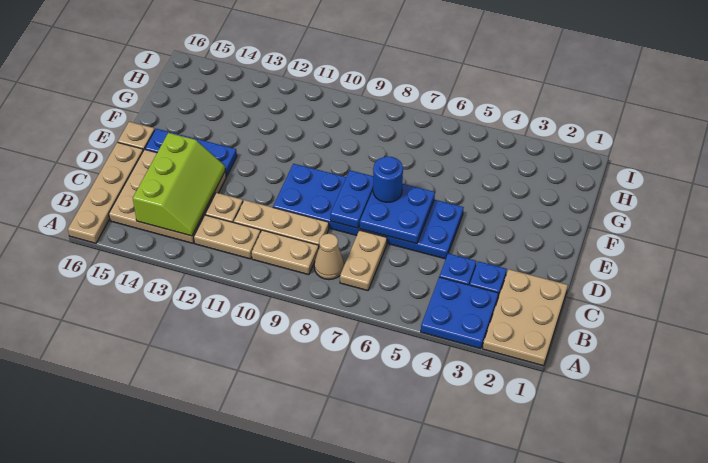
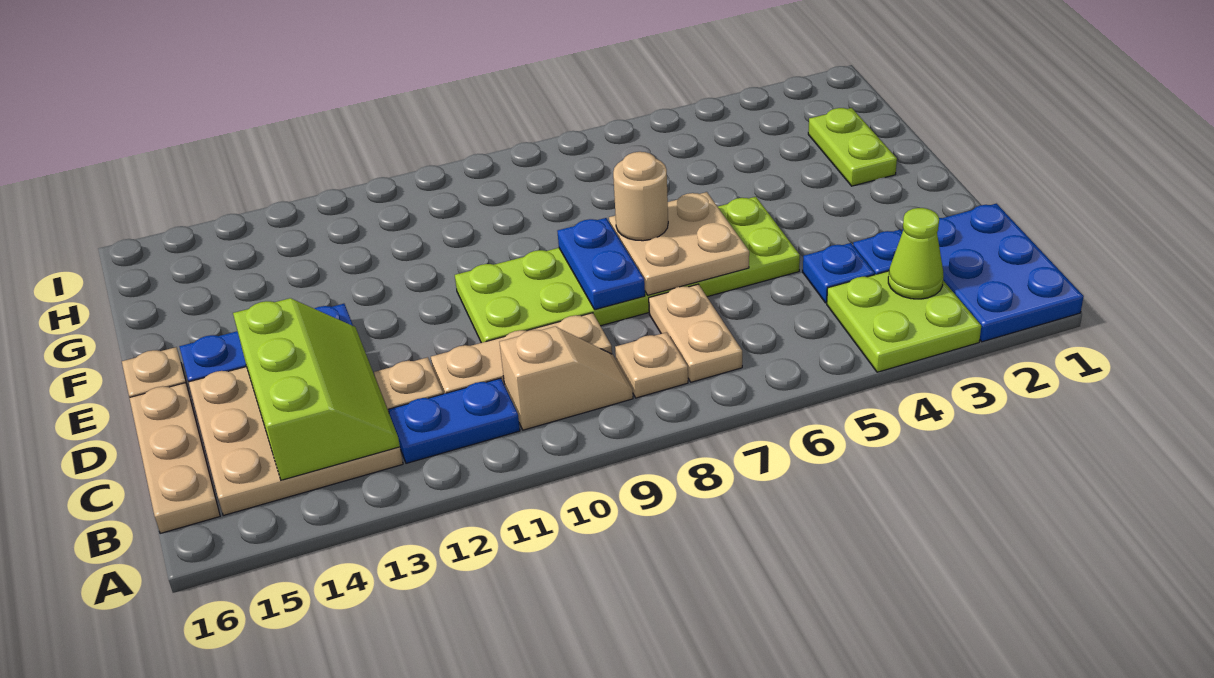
tan 2x3 plate [483,269,568,366] -> blue 2x3 plate [902,204,1084,342]
blue 2x2 plate [421,277,498,349] -> lime 2x2 plate [827,271,981,372]
tan 1x4 plate [68,142,143,243] -> tan 1x3 plate [130,383,220,534]
none -> lime 1x1 cone [888,208,944,299]
tan 1x1 cone [314,234,344,280] -> tan 1x1 plate [615,332,688,398]
tan 1x2 plate [251,230,319,275] -> tan 1x2 slope [499,327,633,430]
tan 1x2 plate [194,215,261,259] -> blue 1x2 plate [389,378,520,463]
blue 2x6 plate [273,164,464,259] -> lime 2x6 plate [455,197,800,343]
blue 2x2 plate [360,184,435,244] -> tan 2x2 plate [609,192,749,295]
blue 1x1 round brick [373,157,403,202] -> tan 1x1 round brick [613,152,668,241]
none -> lime 1x2 plate [808,108,897,186]

